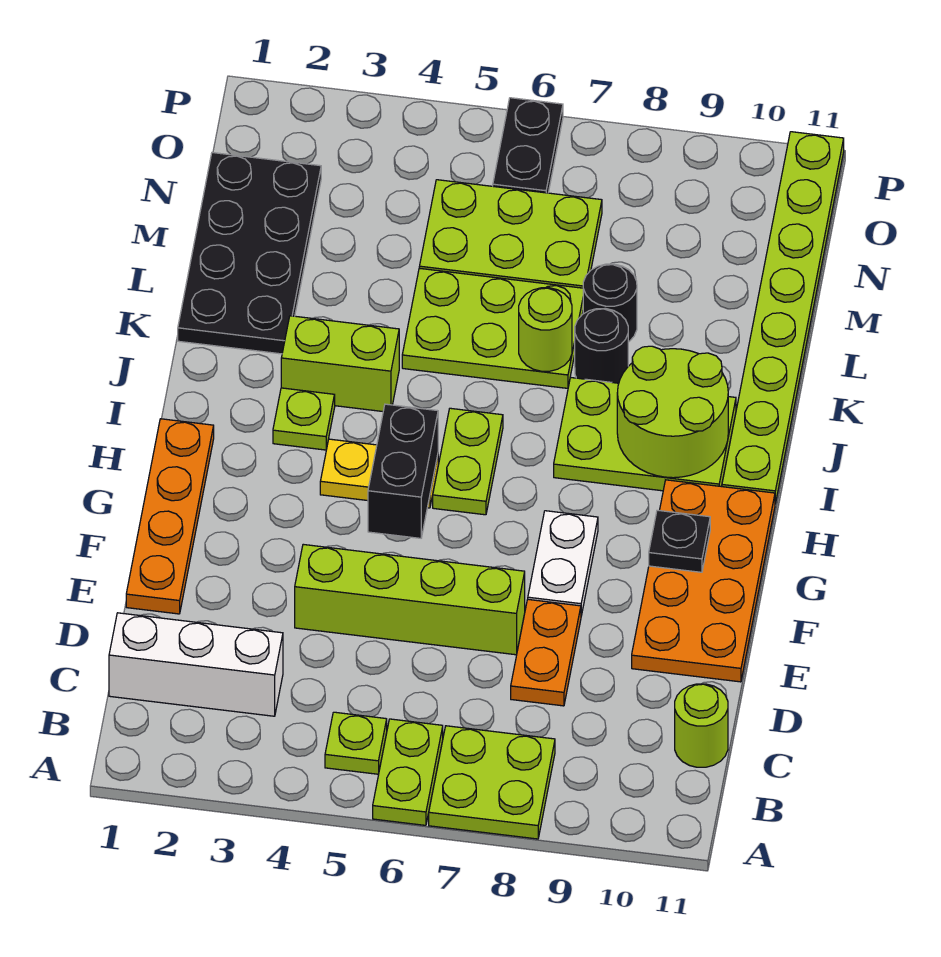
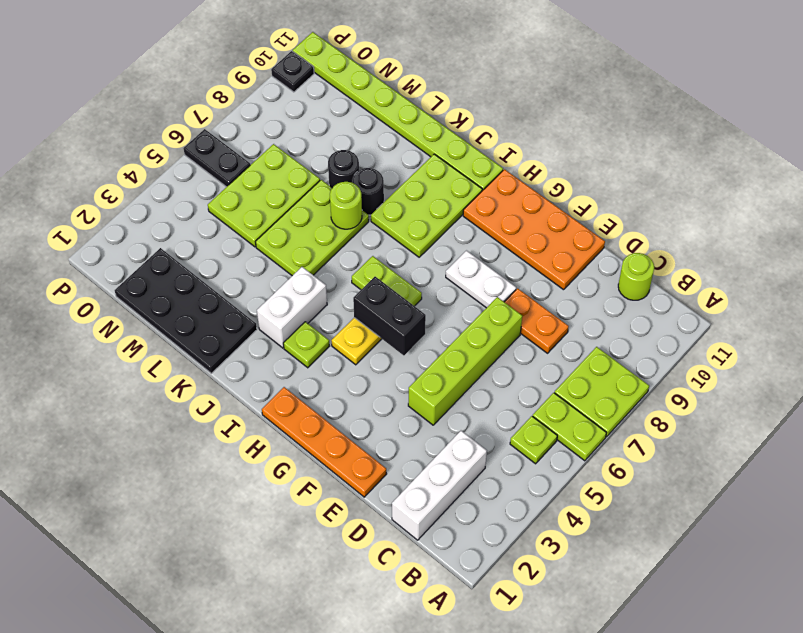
black 1x1 plate [649,510,710,572] -> black 1x1 plate moved to [271,51,314,92]
lime 2x2 round brick [617,346,728,478] -> none
lime 1x2 brick [281,316,399,411] -> white 1x2 brick [257,267,327,348]

